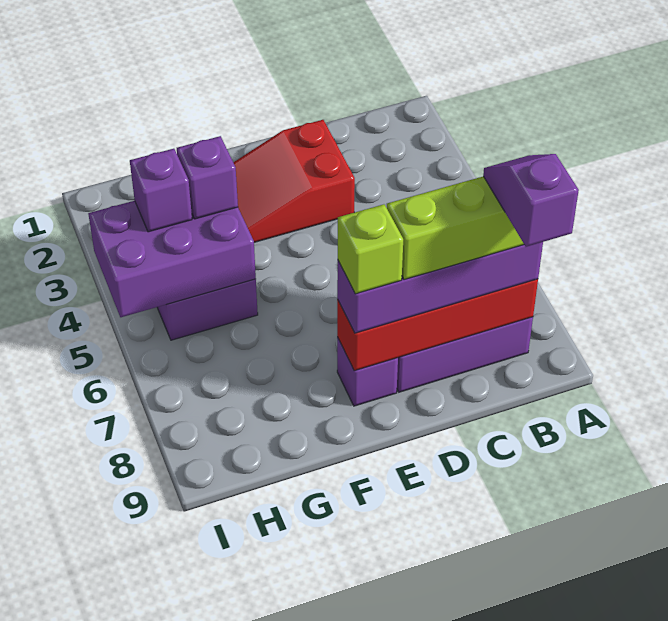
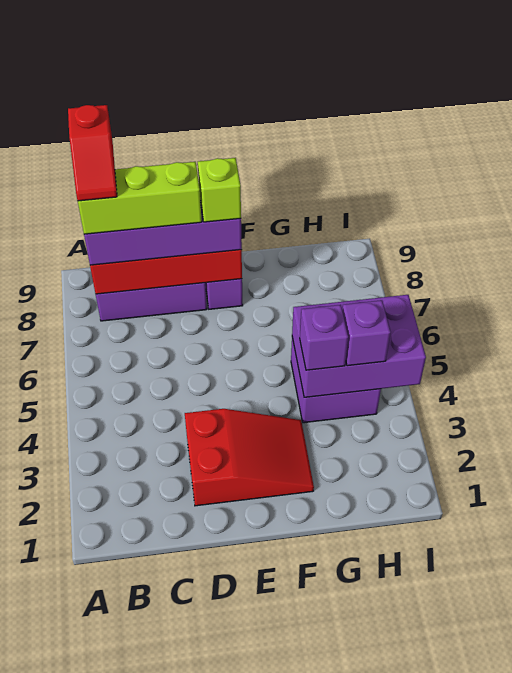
purple 1x2 slope [483,154,579,247] -> red 1x2 slope [68,105,117,201]

